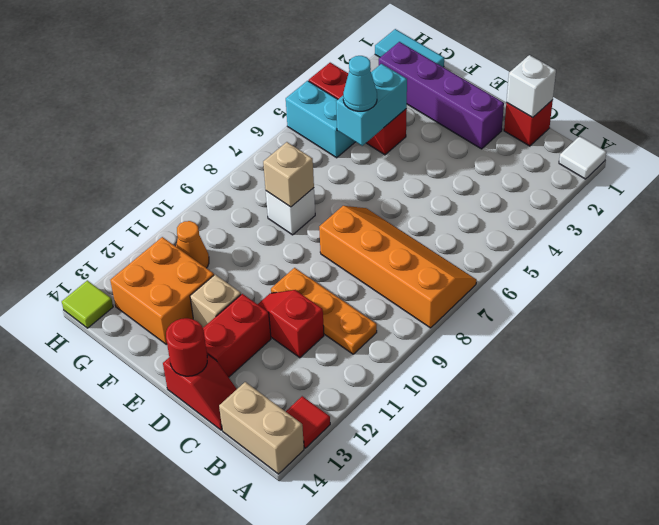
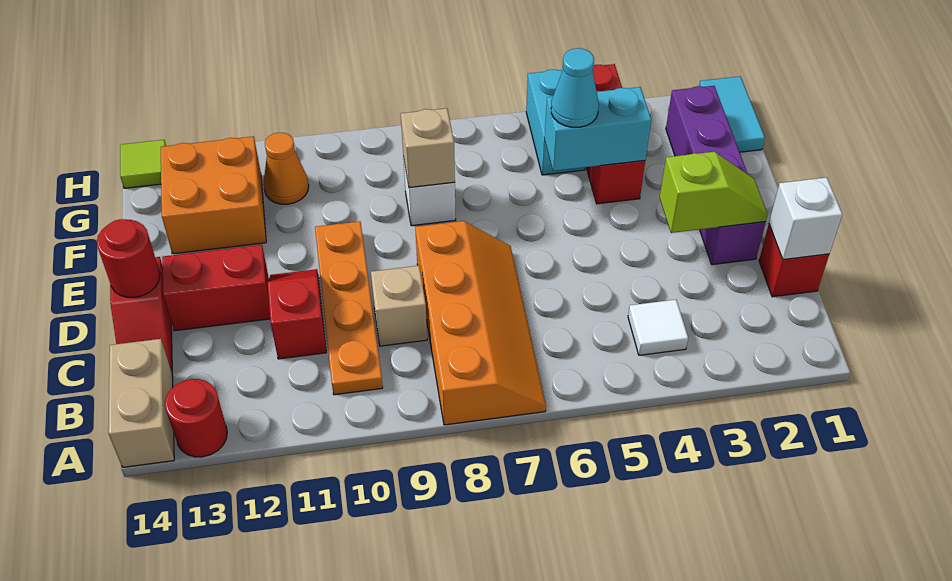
white 1x1 tile [559,136,606,179] -> white 1x1 tile moved to [628,300,688,355]
red 1x1 tile [286,396,330,448] -> red 1x1 round brick [165,379,227,457]
orange 1x3 plate [271,268,377,354] -> orange 1x4 plate [315,221,383,395]
none -> lime 1x2 slope [660,152,768,233]
tan 1x1 brick [190,275,241,328] -> tan 1x1 brick moved to [371,266,427,346]

